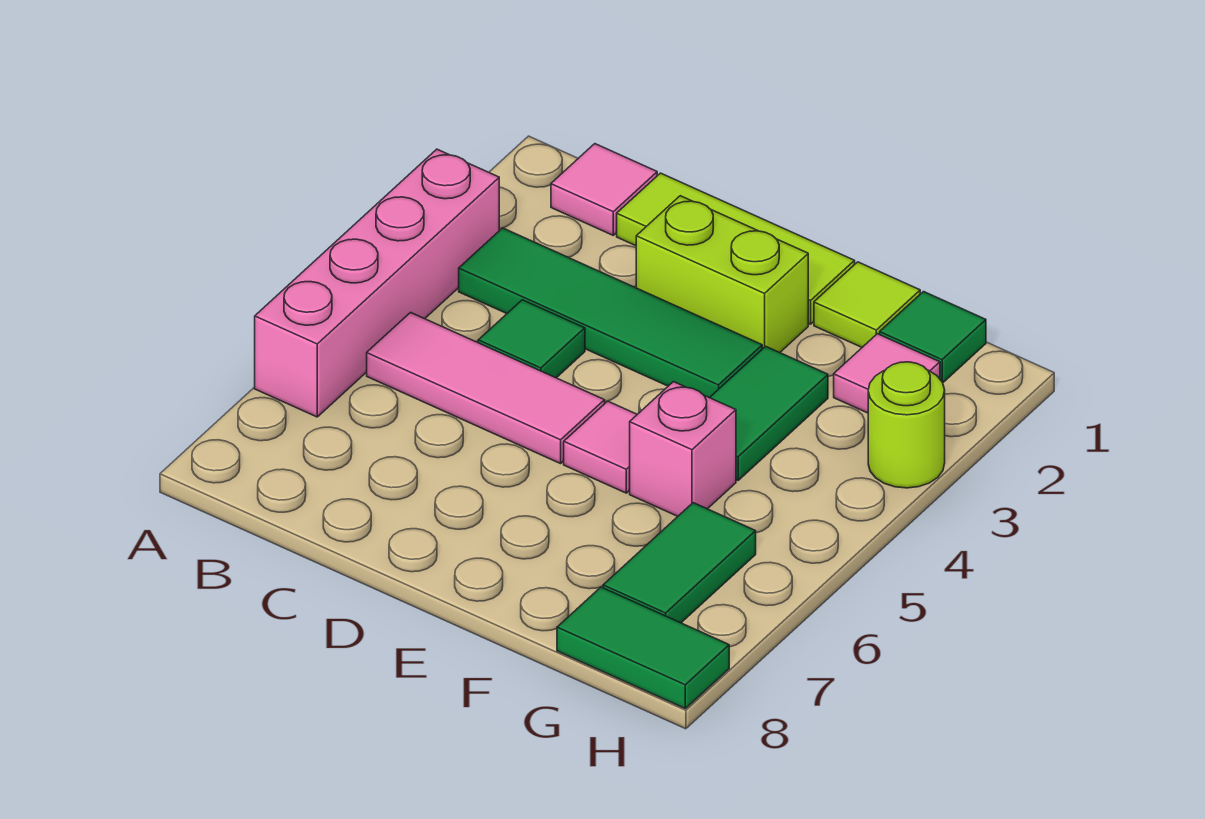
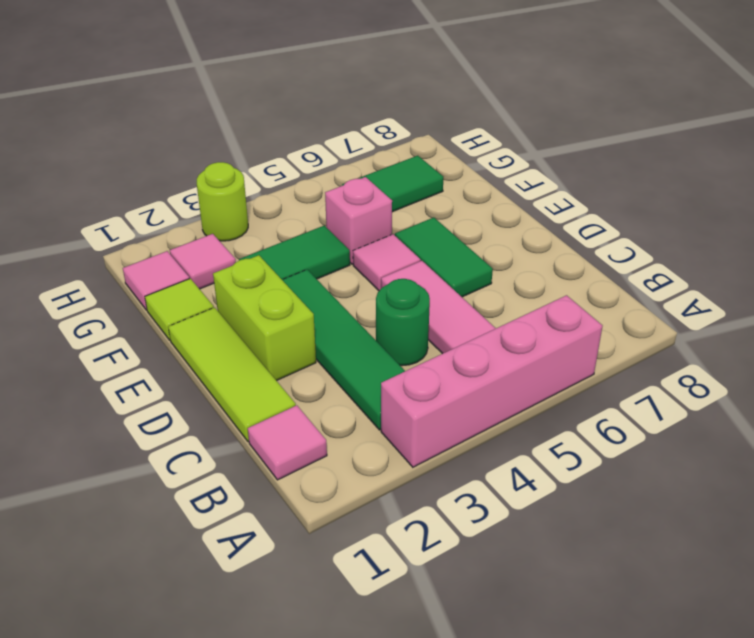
green 1x1 tile [478,300,585,378] -> green 1x1 round brick [376,279,430,366]
green 1x1 tile [880,292,986,382] -> pink 1x1 tile [123,251,189,310]
green 1x2 tile [557,587,729,708] -> green 1x2 tile moved to [395,217,493,297]

